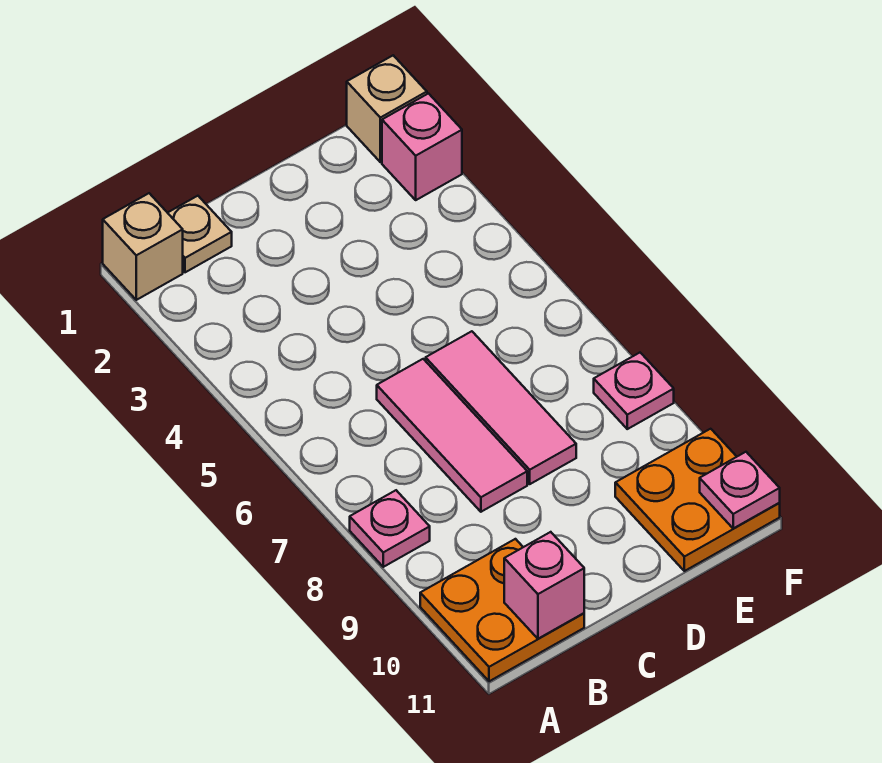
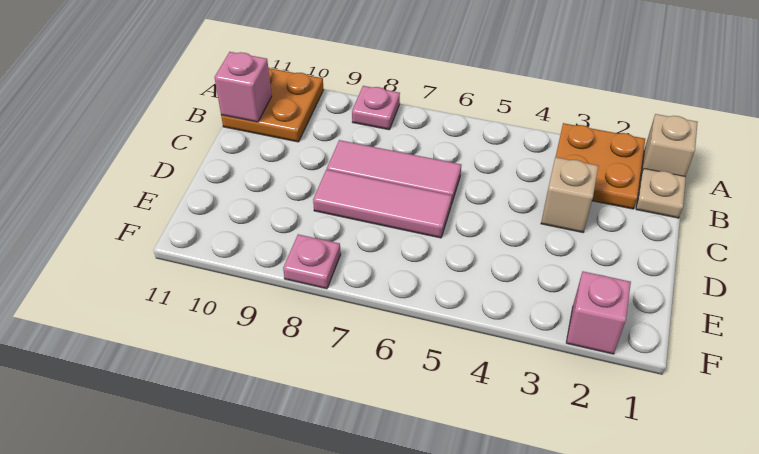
orange 2x2 plate [615,429,780,571] -> orange 2x2 plate moved to [556,123,645,209]
tan 1x1 brick [347,55,427,162] -> tan 1x1 brick moved to [541,157,598,232]
pink 1x1 plate [700,452,780,529] -> none

